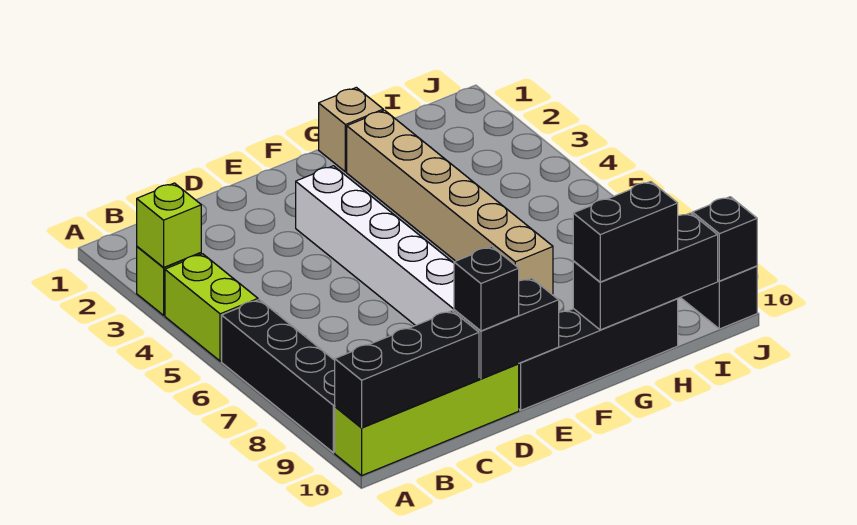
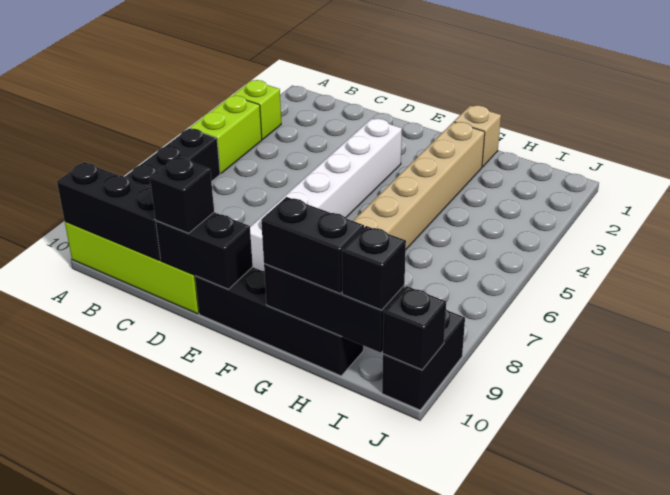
lime 1x1 brick [137,183,201,267] -> none
none -> black 1x1 brick [342,226,406,310]

